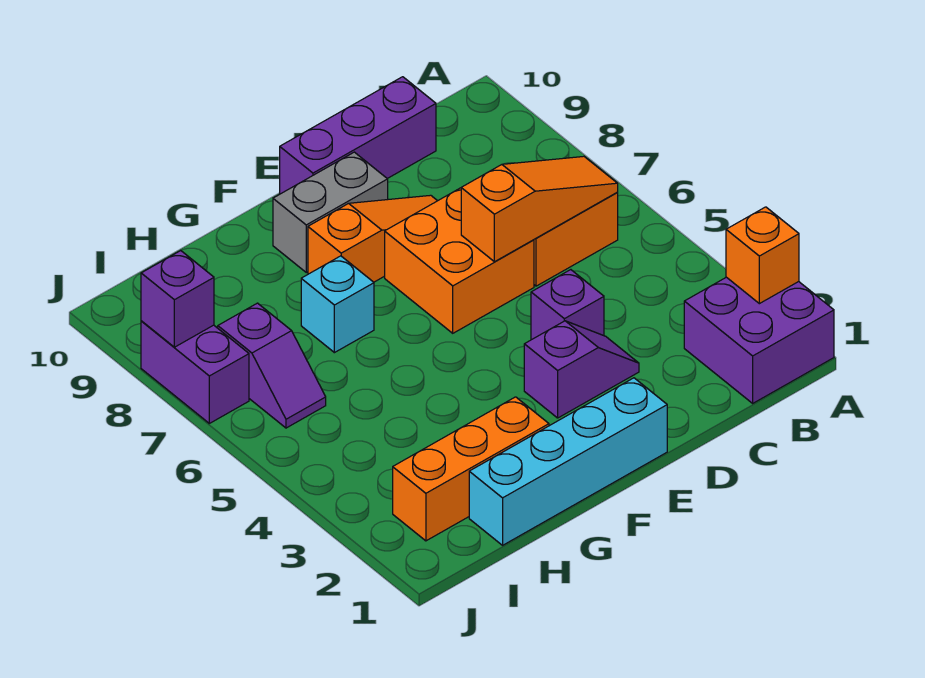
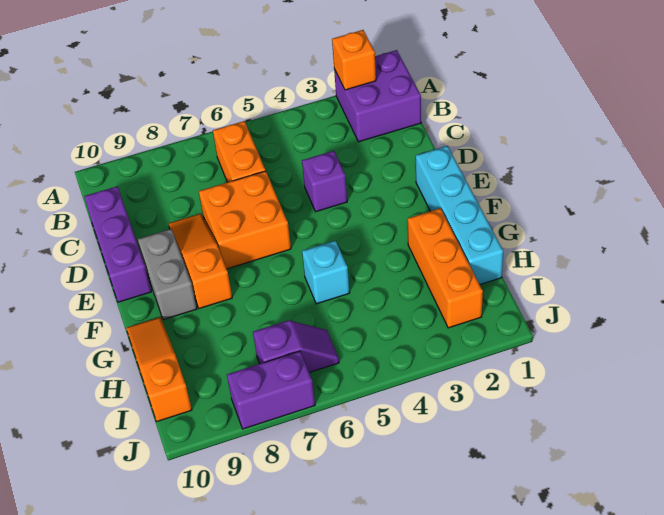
orange 1x3 slope [461,156,618,262] -> orange 1x3 slope moved to [126,317,192,422]
purple 1x2 slope [524,321,639,418] -> none
cyan 1x1 brick [301,256,374,353] -> cyan 1x1 brick moved to [302,241,350,304]
purple 1x1 brick [141,251,214,347] -> none

